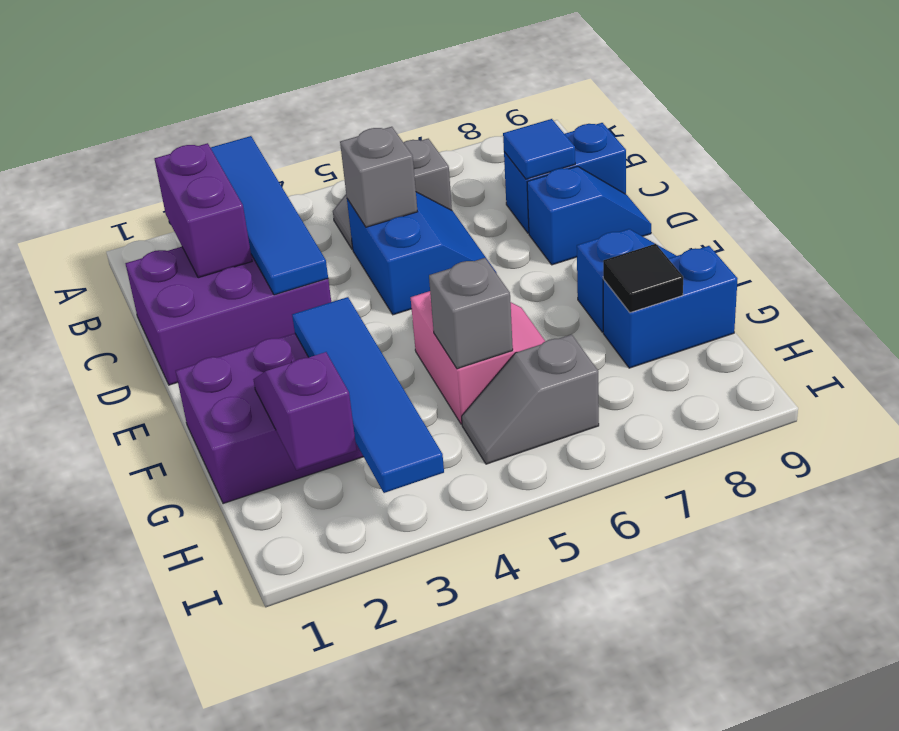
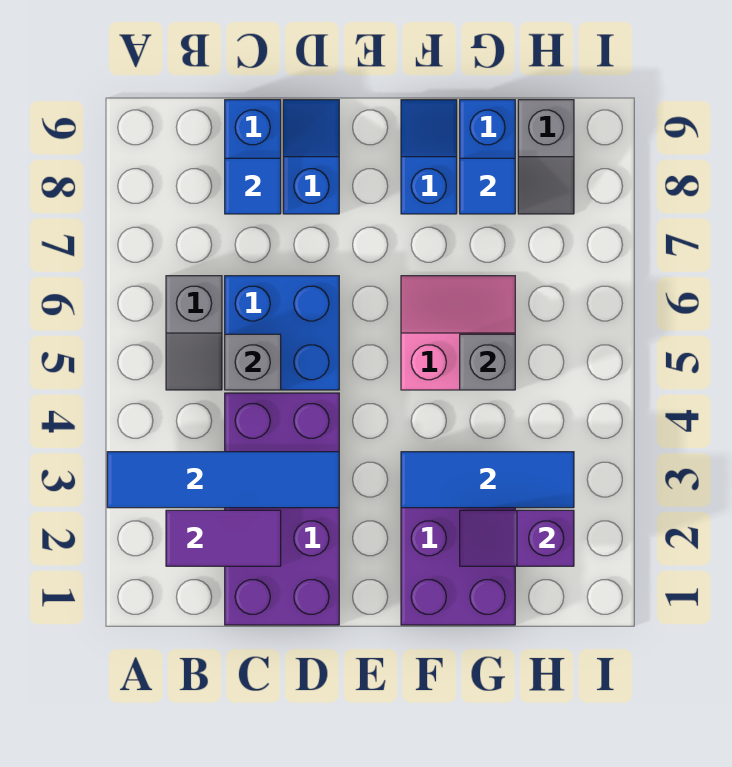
purple 1x2 brick [155,143,252,278] -> purple 1x2 tile [166,510,281,566]
purple 2x3 brick [125,247,331,385] -> purple 2x4 brick [225,393,339,625]
blue 2x2 slope [347,192,497,315] -> blue 2x2 brick [225,276,339,390]
blue 1x4 tile [292,297,444,493] -> blue 1x3 tile [401,452,574,508]
black 1x1 tile [603,244,683,313] -> blue 1x1 tile [460,158,515,214]
grey 1x2 slope [462,334,599,464] -> grey 1x2 slope moved to [518,100,574,214]

